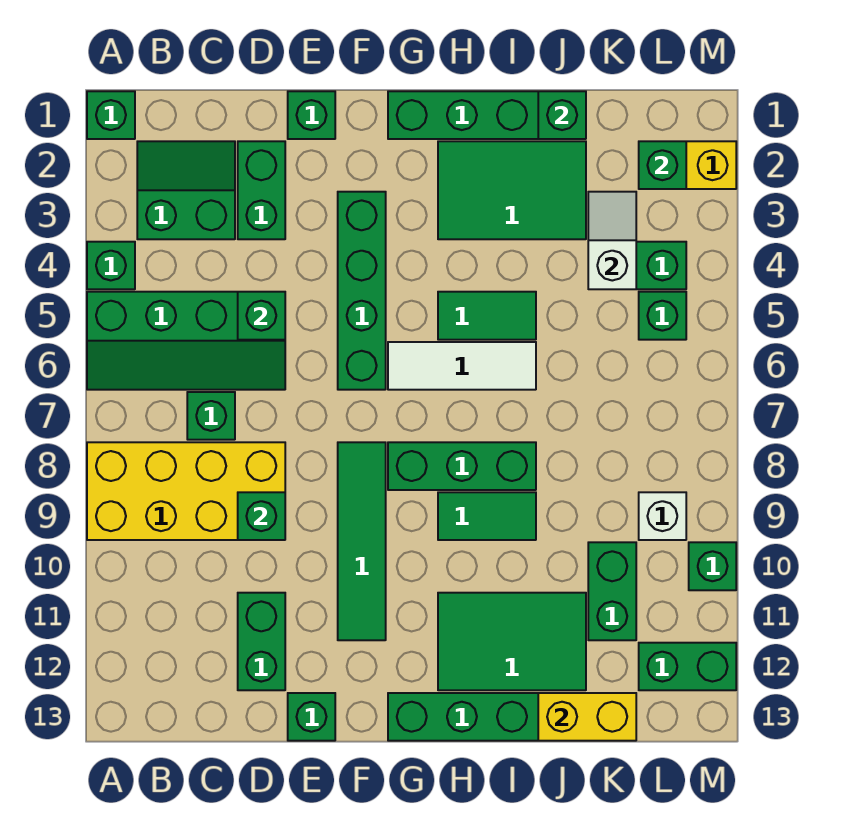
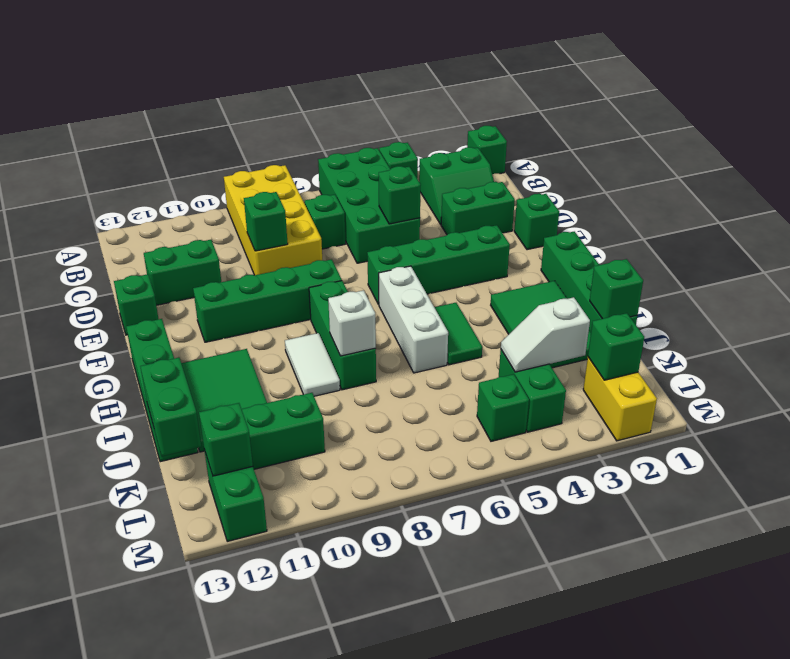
green 2x4 slope [87,292,285,390] -> green 2x4 brick [318,148,420,263]
green 2x2 slope [137,141,235,239] -> green 2x2 slope turned to [419,147,494,224]
green 1x4 tile [338,442,386,640] -> green 1x4 brick [193,259,342,342]
white 1x3 tile [388,342,536,390] -> white 1x3 brick [379,266,448,373]
green 1x2 tile [438,492,536,540] -> white 1x2 tile [285,333,340,396]
yellow 1x2 brick [538,693,636,741] -> green 1x2 brick [140,357,202,456]
white 1x2 slope [588,192,636,289] -> white 1x2 slope turned to [501,297,590,372]
white 1x1 brick [639,492,686,540] -> white 1x1 brick moved to [328,290,376,356]
green 1x1 brick [689,542,736,590] -> green 1x1 brick moved to [199,403,253,476]

